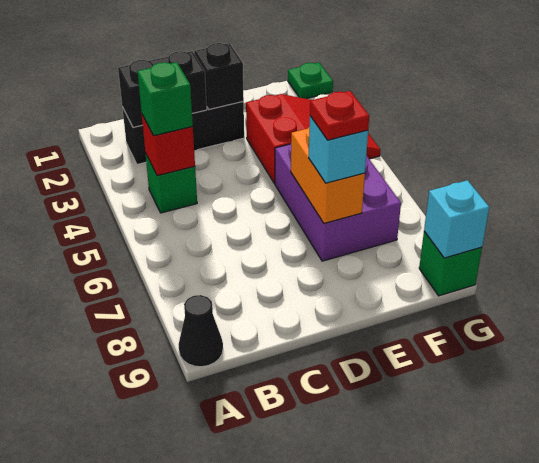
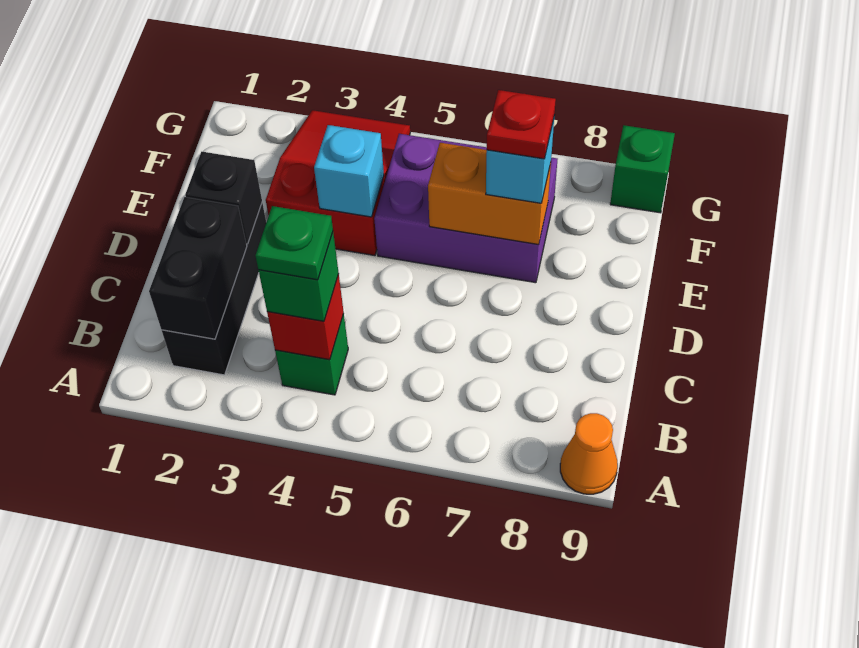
black 1x1 cone [179,295,223,367] -> orange 1x1 cone [560,413,618,494]
green 1x1 plate [288,63,333,99] -> green 1x1 plate moved to [255,206,333,280]
cyan 1x1 brick [424,180,489,258] -> cyan 1x1 brick moved to [314,125,384,217]

